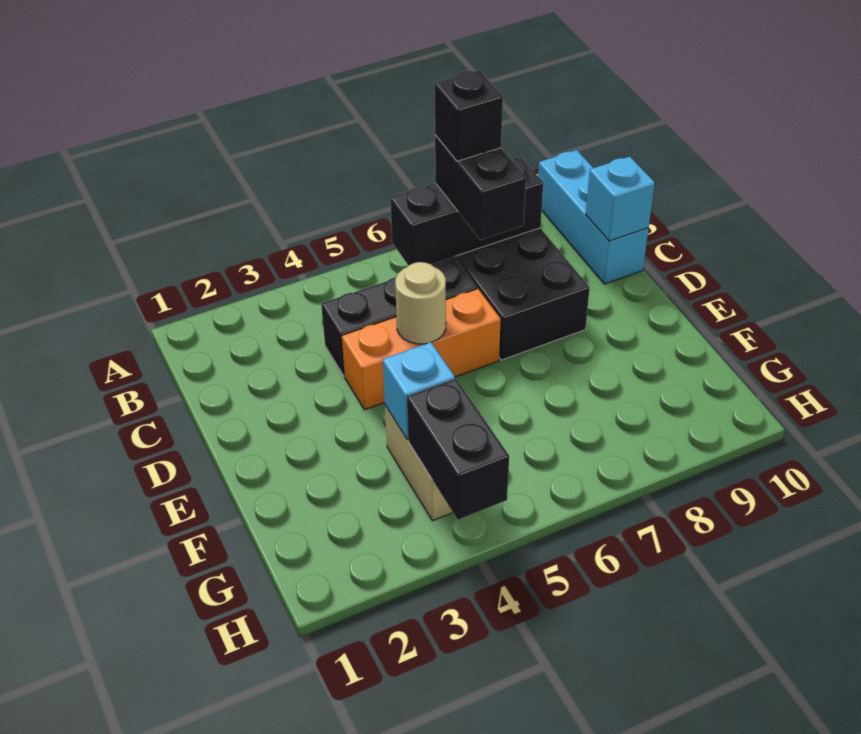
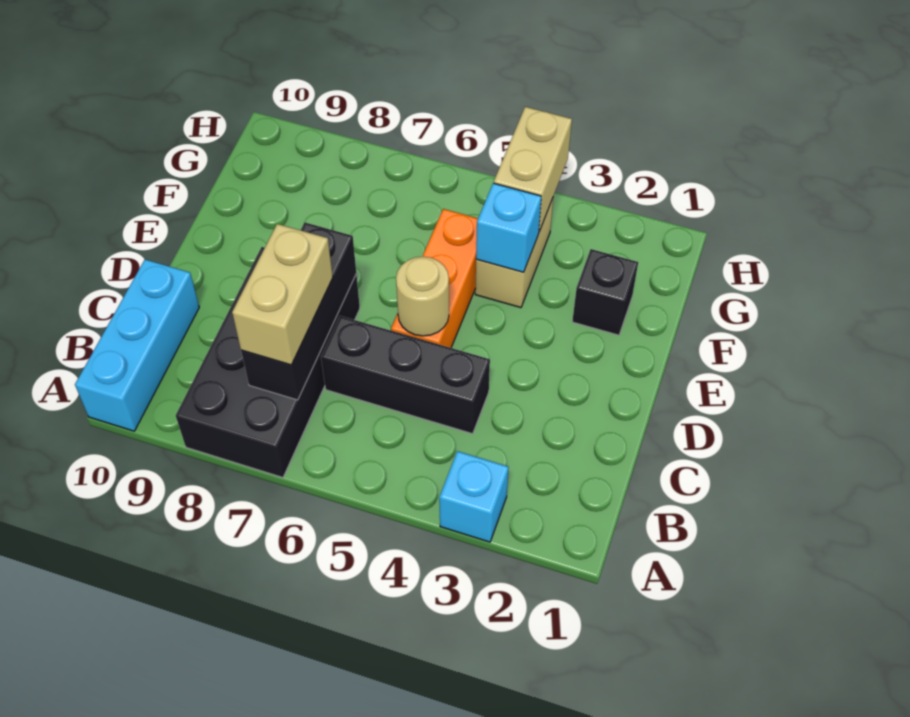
black 1x3 brick [390,157,543,266] -> black 1x3 brick turned to [241,223,356,400]
black 1x2 brick [435,135,526,240] -> tan 1x2 brick [232,224,333,365]
black 1x1 brick [435,70,503,161] -> black 1x1 brick moved to [572,249,638,335]
cyan 1x1 brick [586,156,655,241] -> cyan 1x1 brick moved to [439,451,508,542]
orange 1x3 brick [341,289,501,410] -> orange 1x3 brick turned to [391,209,478,348]
black 1x2 brick [407,379,509,520] -> tan 1x2 brick [494,107,572,231]

